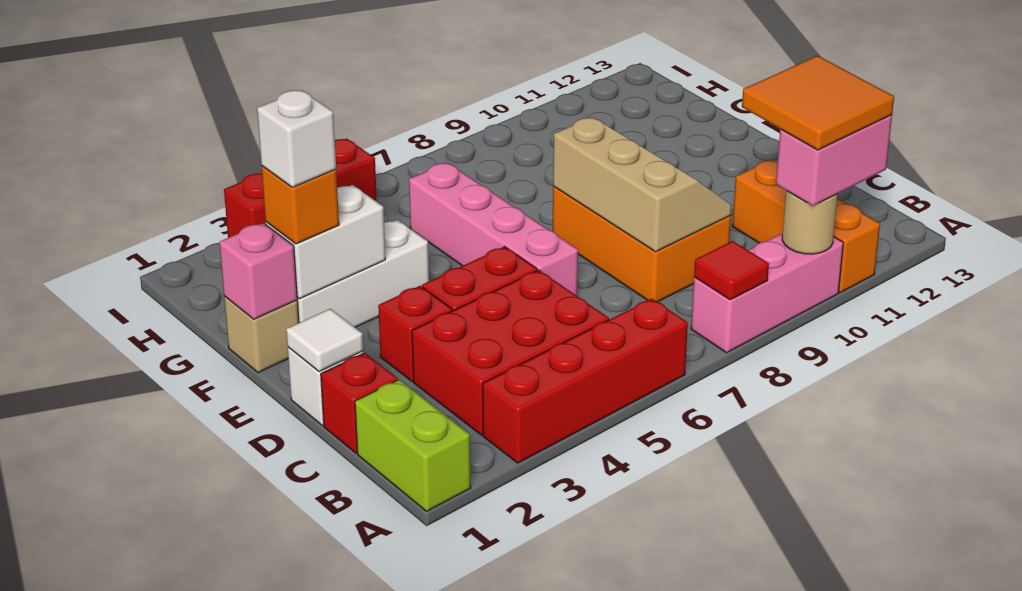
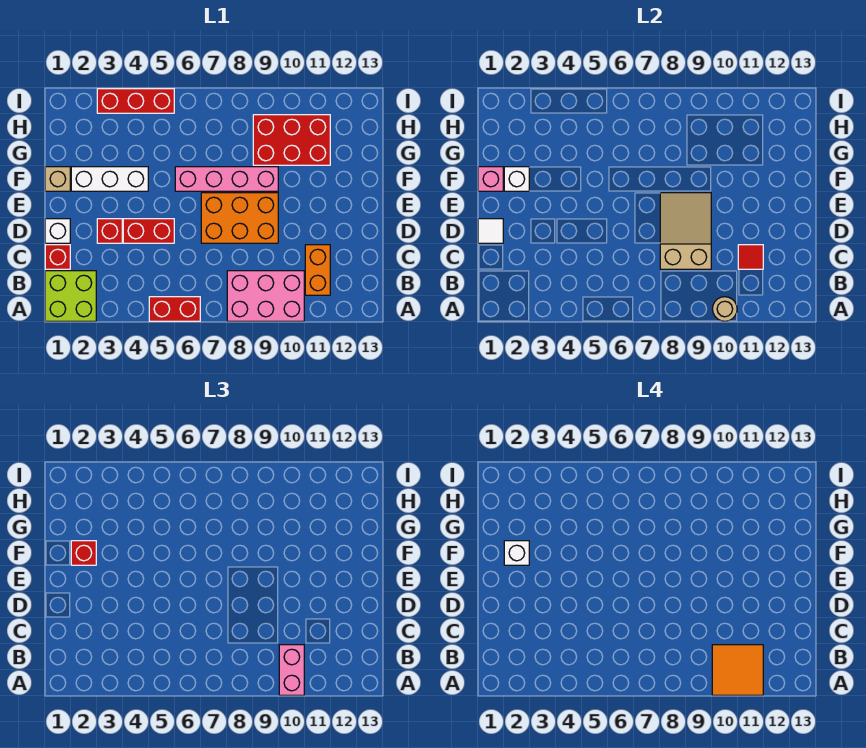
lime 1x2 brick [355,380,471,511] -> lime 2x2 brick [45,271,96,321]
red 1x4 brick [483,299,688,463] -> red 1x2 brick [149,297,200,321]
pink 1x3 brick [691,233,843,353] -> pink 2x3 brick [227,271,304,321]
red 1x1 tile [694,241,769,300] -> red 1x1 tile moved to [738,245,763,269]
pink 1x2 brick [776,115,892,206] -> pink 1x2 brick turned to [279,645,304,695]
orange 1x3 brick [732,160,880,293] -> orange 1x2 brick [305,245,330,295]
red 2x3 brick [412,270,609,435] -> red 2x3 brick moved to [253,115,330,165]
orange 2x3 brick [553,186,731,302] -> orange 2x3 brick turned to [201,193,278,243]
tan 2x3 slope [553,117,732,252] -> tan 2x3 slope turned to [660,193,711,269]
pink 1x4 brick [409,163,578,296] -> pink 1x4 brick turned to [175,167,278,191]
white 1x2 brick [266,185,385,299] -> white 1x1 brick [504,167,529,191]
orange 1x1 brick [261,166,339,244] -> red 1x1 brick [71,541,96,565]

